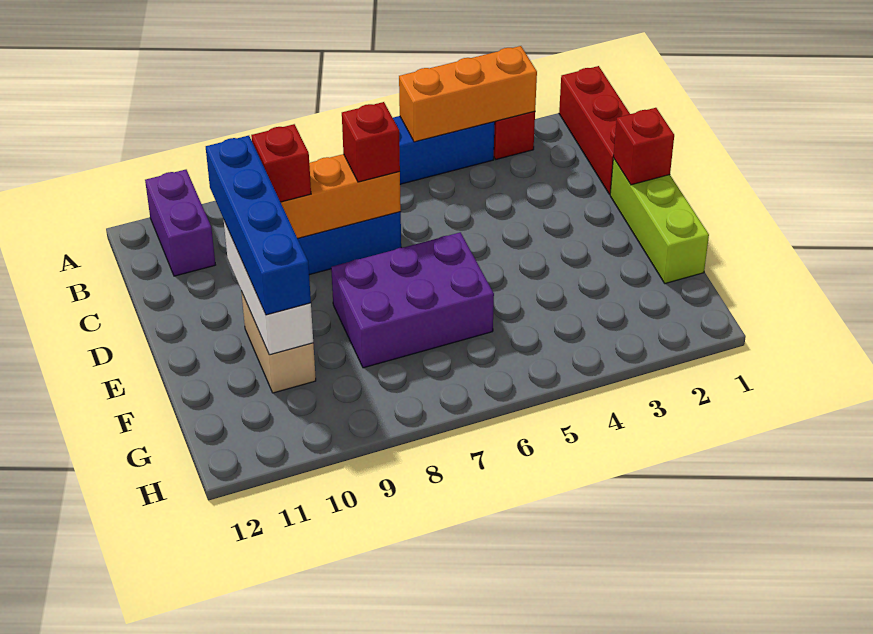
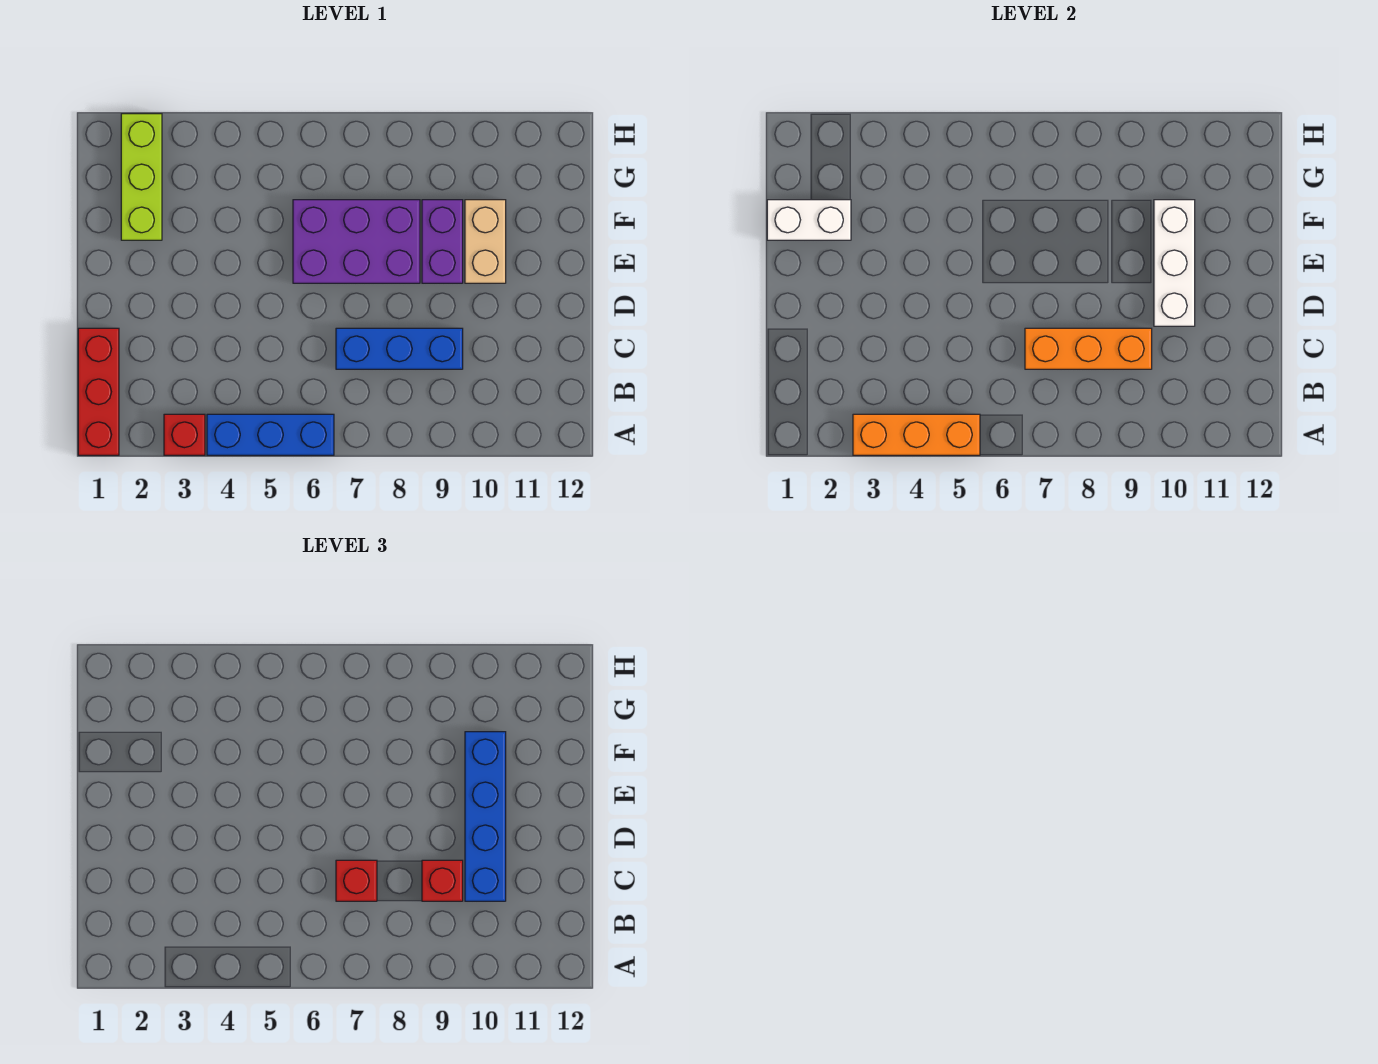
purple 1x2 brick [145,170,215,276] -> purple 1x2 brick moved to [422,200,463,283]
lime 1x3 brick [610,158,709,283] -> lime 1x3 brick moved to [121,114,162,240]
red 1x1 brick [613,108,674,185] -> none
none -> white 1x2 brick [767,200,851,240]

